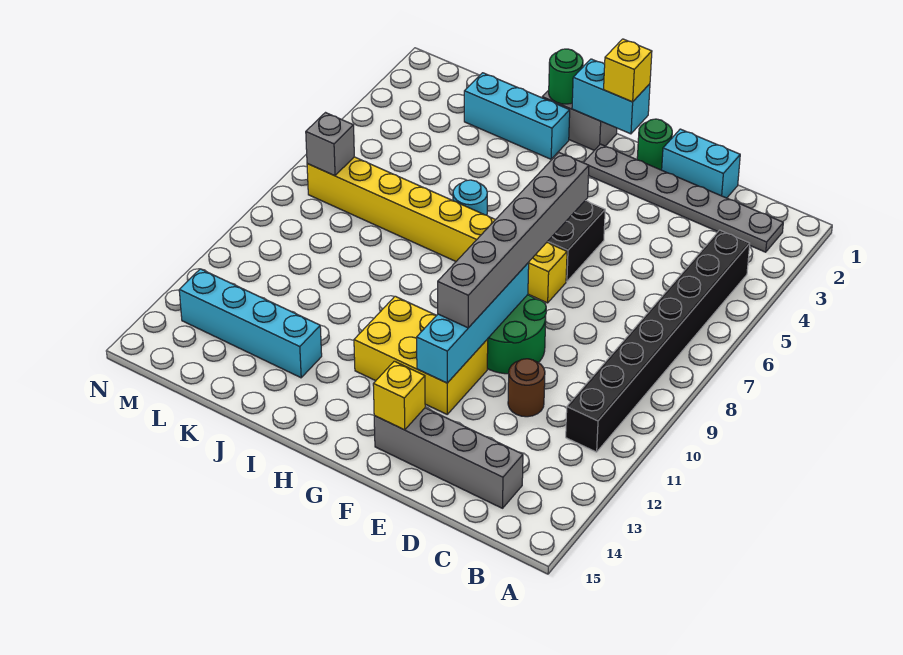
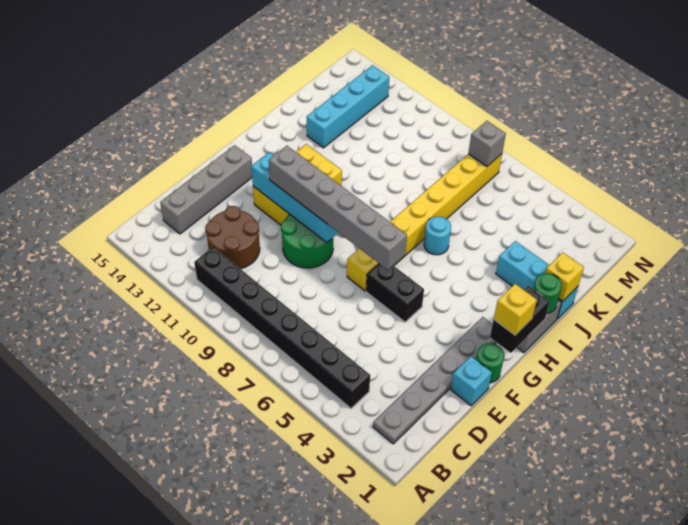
cyan 1x2 brick [662,129,740,198] -> cyan 1x1 brick [451,356,492,406]
brown 1x1 round brick [508,359,545,417] -> brown 2x2 round brick [205,206,260,269]
yellow 1x1 brick [373,361,425,430] -> yellow 1x1 brick moved to [545,253,584,301]
cyan 1x2 brick [572,59,650,134] -> black 1x2 brick [490,286,550,353]
cyan 1x3 brick [464,73,570,159] -> cyan 1x3 brick turned to [496,241,578,319]

